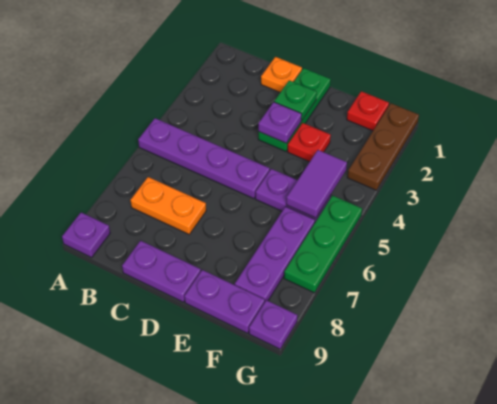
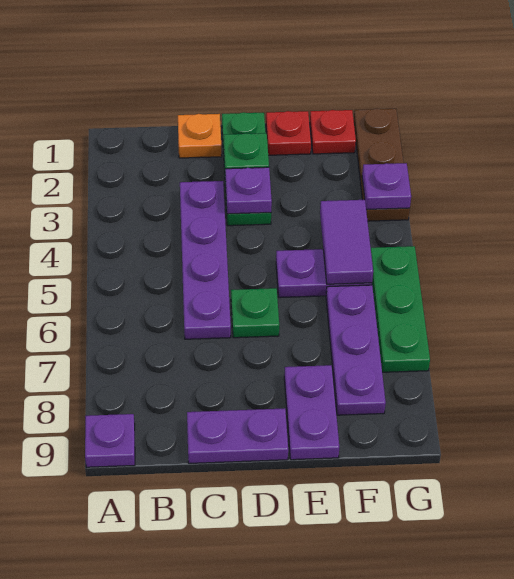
purple 1x4 plate [138,118,270,199] -> purple 1x4 plate turned to [180,181,231,339]
orange 1x2 plate [130,177,206,234] -> none
none -> green 1x1 plate [231,288,279,338]
red 1x1 plate [288,123,331,162] -> red 1x1 plate moved to [266,111,311,155]
purple 1x2 plate [184,270,265,333] -> purple 1x2 plate turned to [284,365,339,460]
purple 1x1 plate [249,300,298,349] -> purple 1x1 plate moved to [362,163,411,209]

